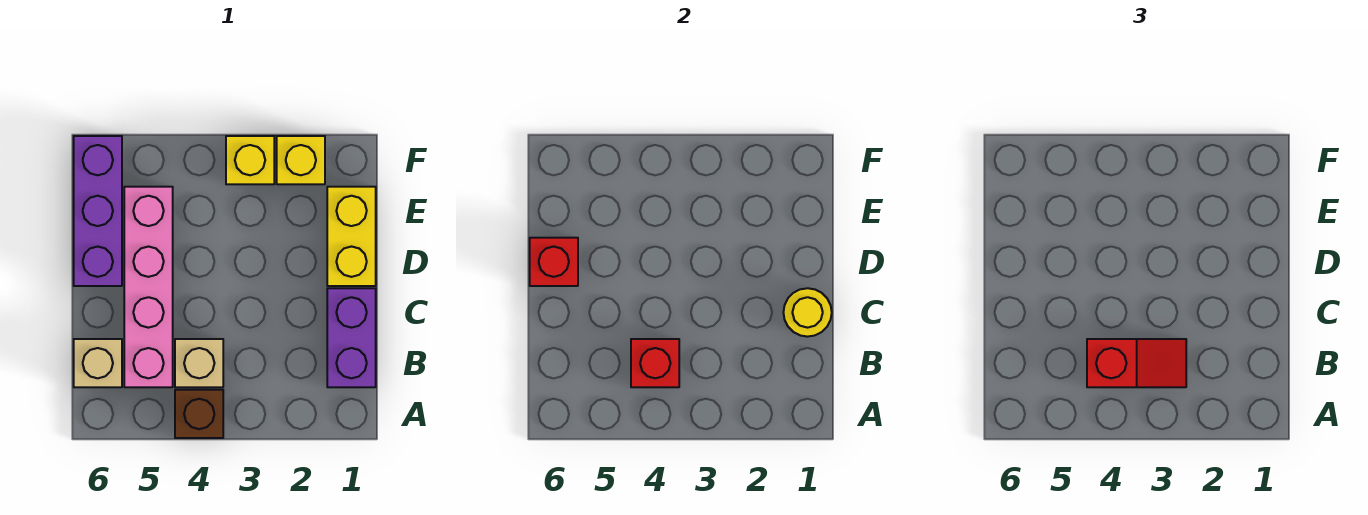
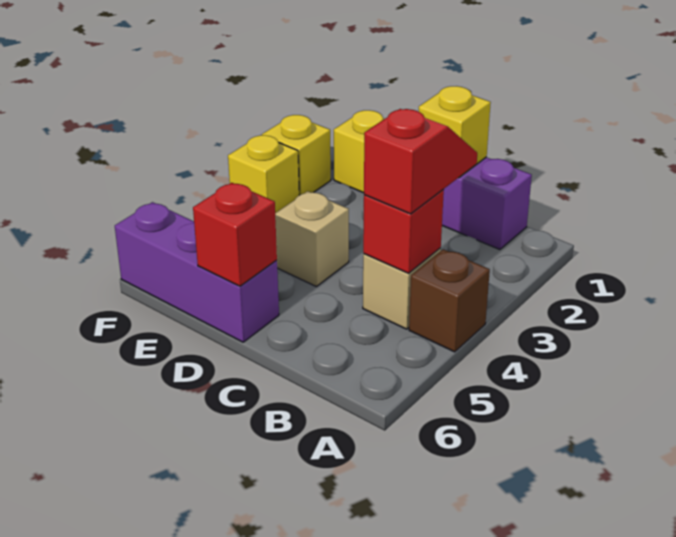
pink 1x4 brick [124,187,173,387] -> none
tan 1x1 brick [74,339,122,387] -> tan 1x1 brick moved to [275,191,349,287]
yellow 1x1 round brick [783,288,832,337] -> yellow 1x1 brick [419,86,491,177]

